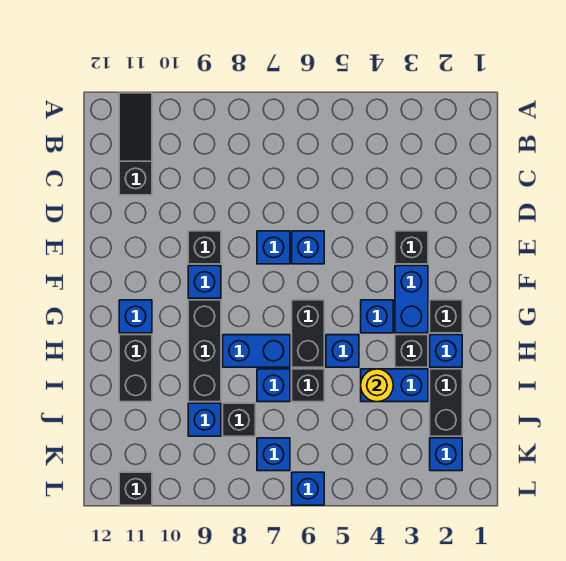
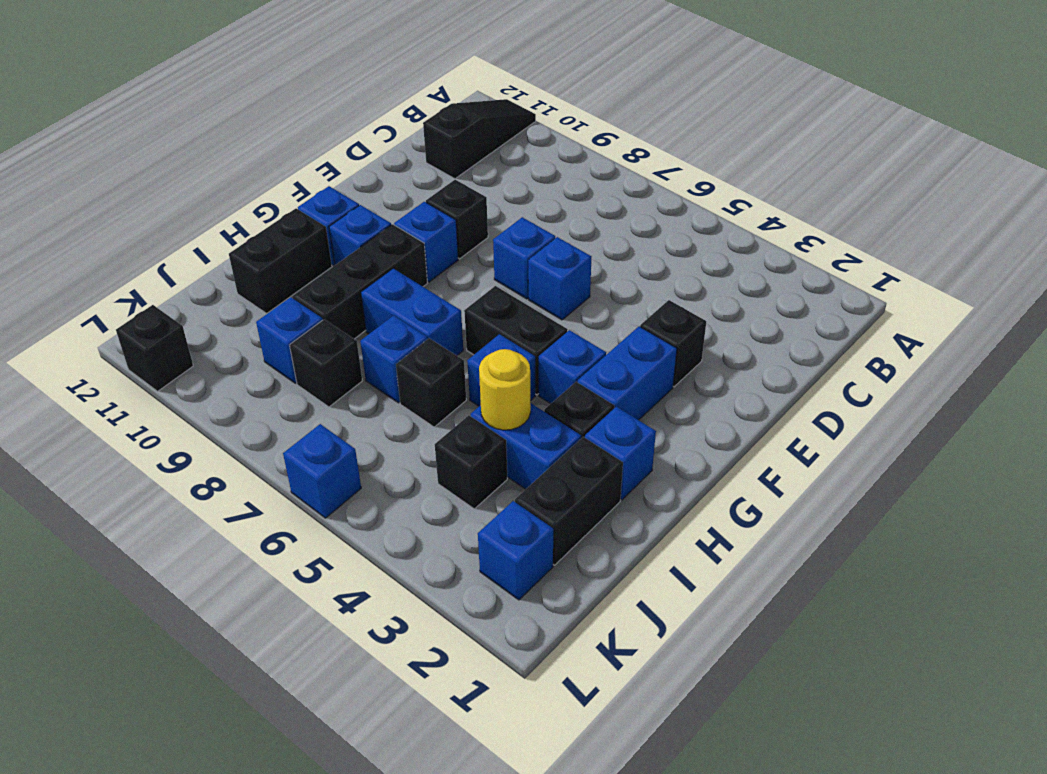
black 1x1 brick [430,300,462,333] -> black 1x1 brick moved to [435,415,507,509]
black 1x2 brick [292,300,324,367] -> black 1x2 brick turned to [464,286,568,395]
blue 1x1 brick [257,438,290,471] -> blue 1x1 brick moved to [329,205,391,265]

